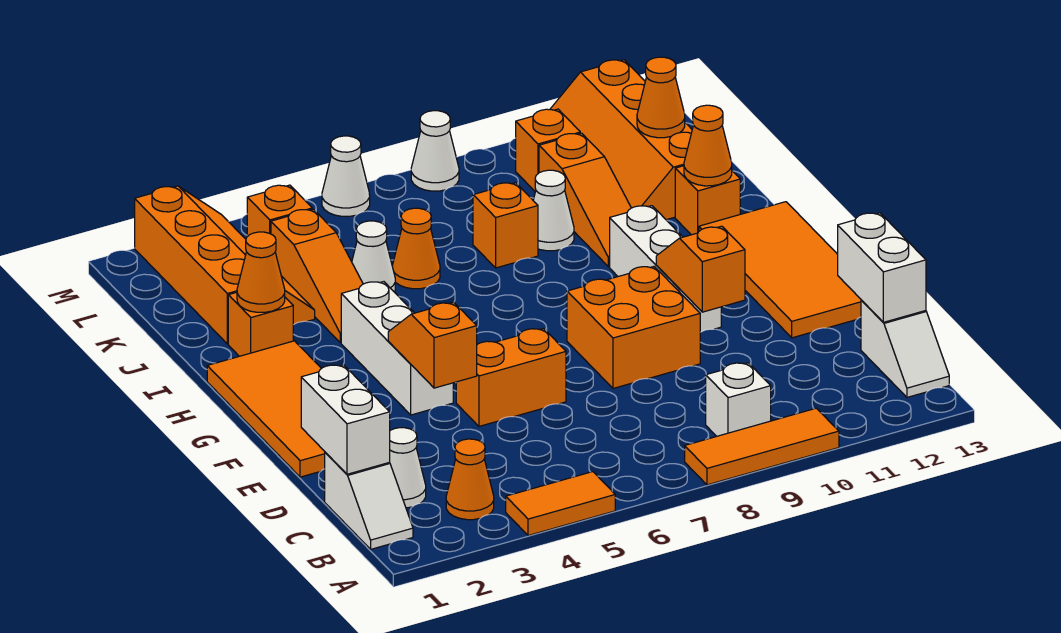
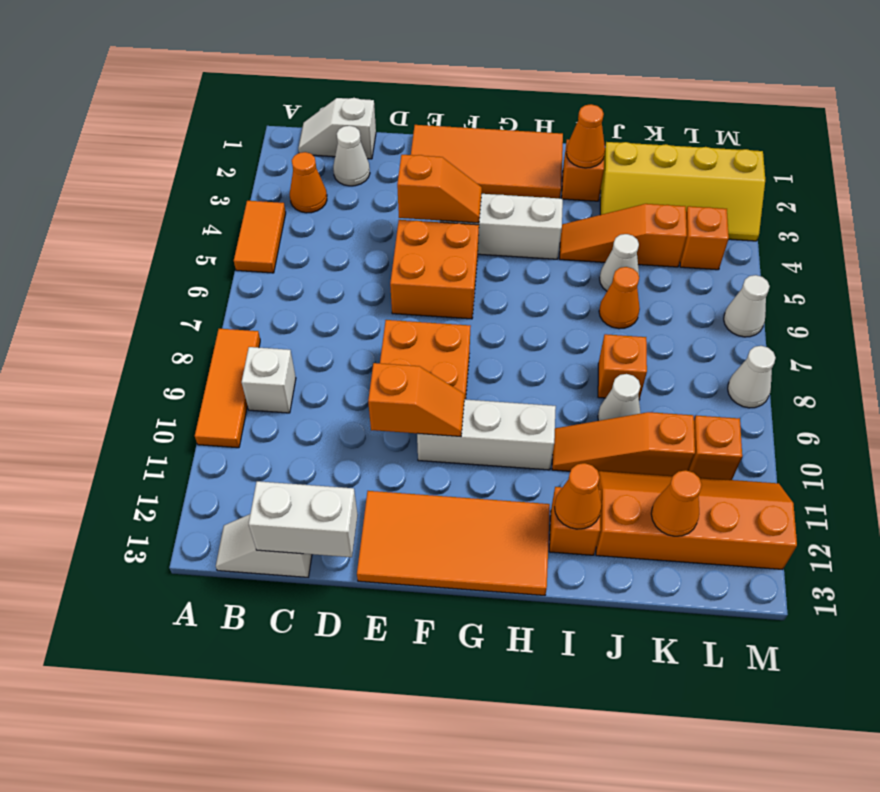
white 1x2 brick [301,365,390,474] -> none
orange 1x2 brick [456,329,566,426] -> orange 2x2 brick [390,220,479,319]
orange 2x4 slope [135,186,315,344] -> yellow 2x4 slope [600,142,765,241]

